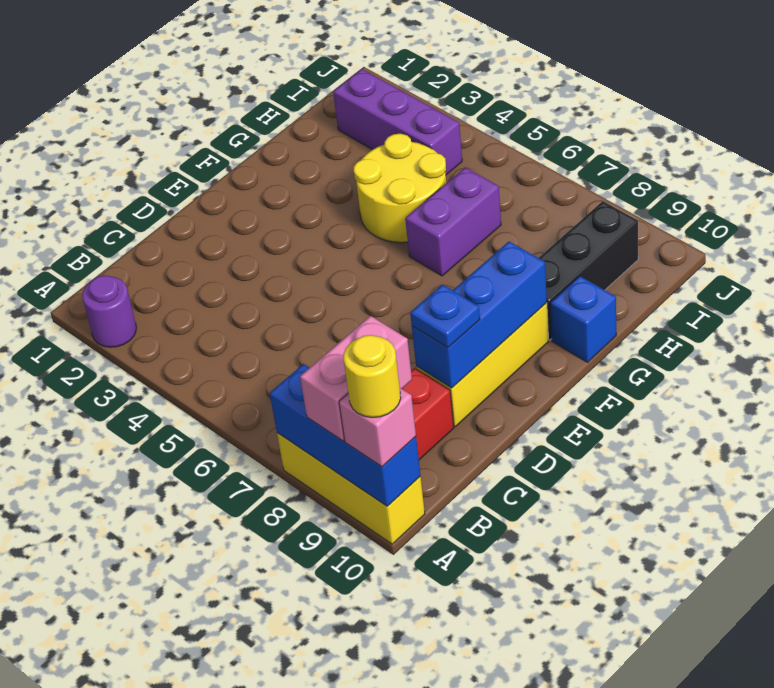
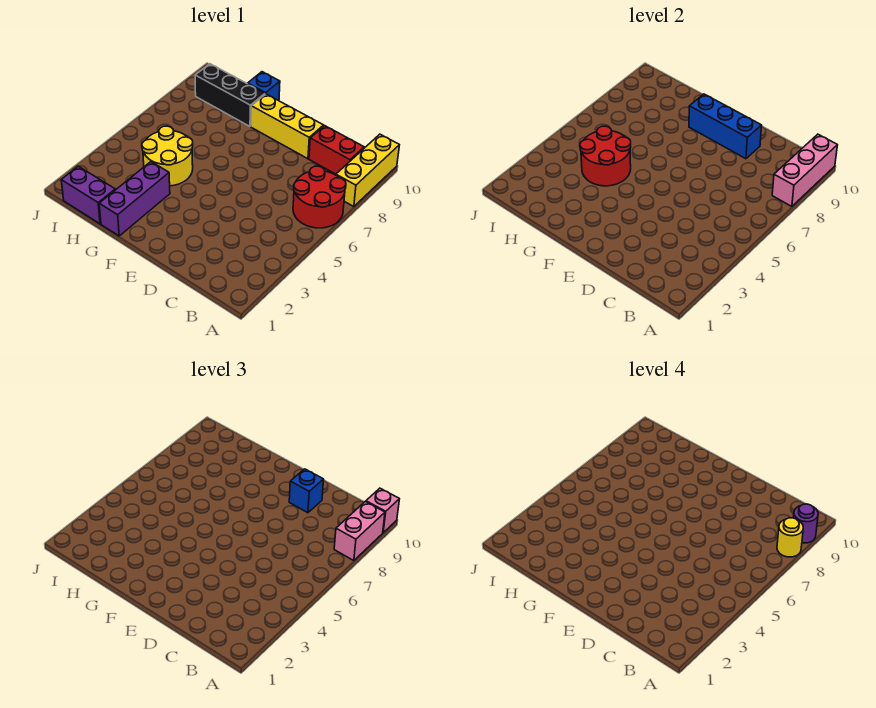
purple 1x1 round brick [82,276,136,347] -> purple 1x1 round brick moved to [793,504,818,543]
none -> red 2x2 round brick [293,166,346,228]
blue 1x3 brick [270,364,420,506] -> pink 1x3 brick [772,134,837,207]
pink 1x2 brick [300,316,412,441] -> pink 1x2 brick turned to [334,502,385,561]
yellow 1x1 round brick [343,335,401,418] -> yellow 1x1 round brick moved to [777,518,803,557]
blue 1x1 plate [410,284,480,348] -> blue 1x1 brick [289,469,324,513]
none -> red 2x2 round brick [580,126,631,186]
purple 1x2 brick [405,167,501,276] -> purple 1x2 brick moved to [61,166,115,224]
purple 1x3 brick [333,69,462,175] -> purple 1x3 brick moved to [99,162,170,236]

